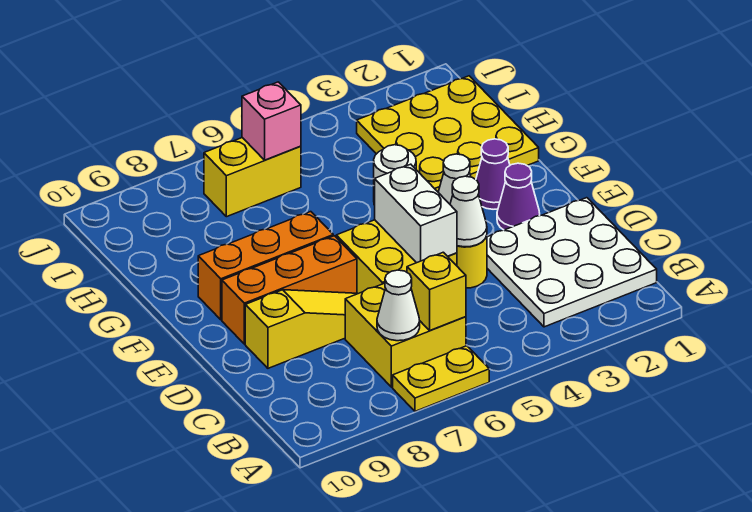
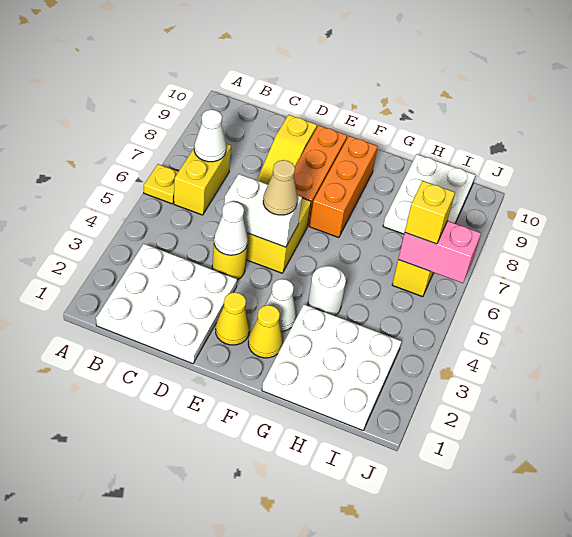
yellow 1x2 plate [393,346,489,411] -> yellow 1x1 plate [144,164,178,204]
yellow 2x2 brick [345,283,466,387] -> yellow 1x2 brick [174,144,231,215]
yellow 1x1 brick [407,252,466,331] -> yellow 1x1 brick moved to [405,181,455,244]
purple 1x1 cone [497,163,540,230] -> yellow 1x1 cone [215,292,250,345]
none -> tan 1x1 cone [263,160,298,215]
purple 1x1 cone [476,139,510,209] -> yellow 1x1 cone [248,305,283,358]
yellow 3x3 plate [357,76,539,192] -> white 3x3 plate [262,304,402,430]
none -> white 2x3 plate [383,154,475,234]
pink 1x1 brick [242,82,301,160] -> pink 1x2 brick [398,221,481,283]

